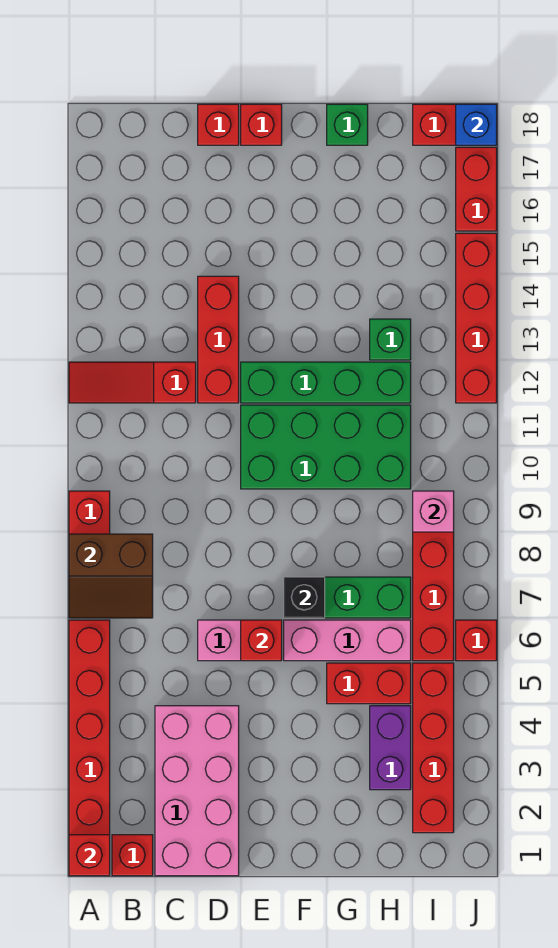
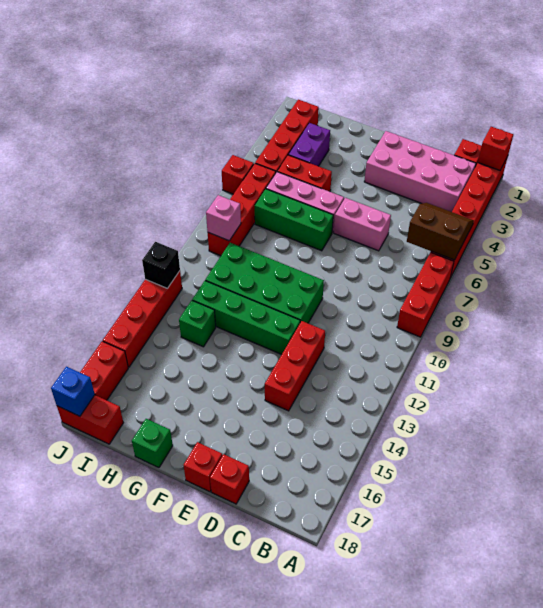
brown 2x2 slope [69,534,153,618] -> brown 2x2 slope moved to [407,203,474,260]
red 1x3 slope [69,362,196,403] -> none
pink 2x4 brick [155,706,239,876] -> pink 2x4 brick turned to [364,131,476,212]
red 1x1 brick [241,620,282,661] -> none
black 1x1 brick [284,577,325,618] -> black 1x1 brick moved to [142,242,180,288]

